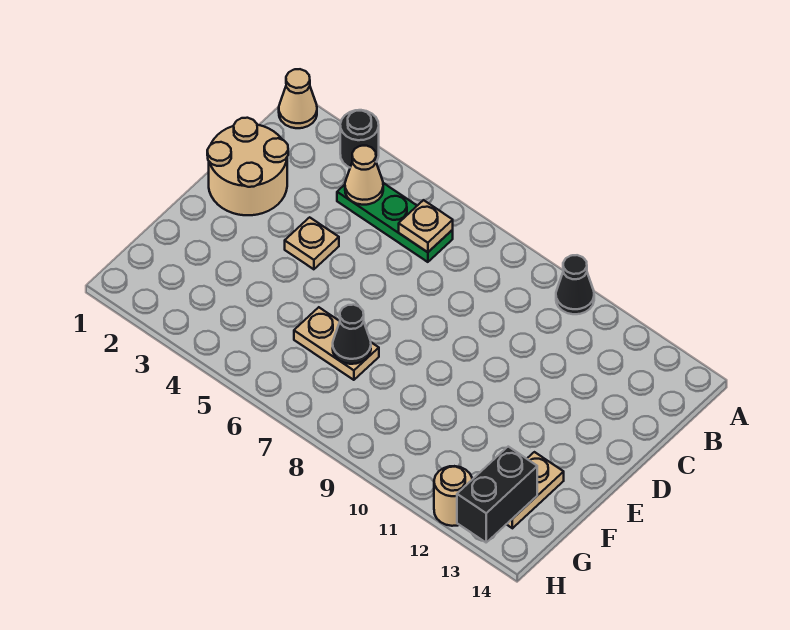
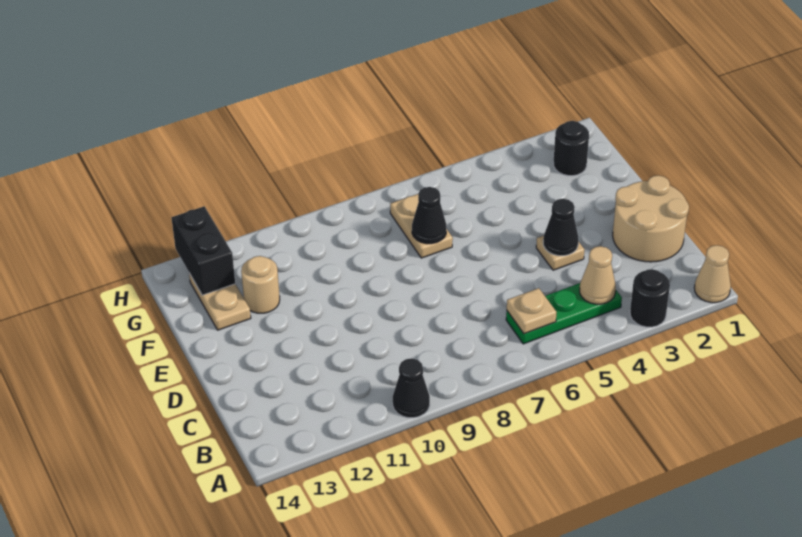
none -> black 1x1 cone [543,199,578,256]
tan 1x2 plate [294,307,379,380] -> tan 1x2 plate turned to [390,194,453,258]
none -> black 1x1 round brick [553,121,589,176]
tan 1x1 round brick [434,466,472,526] -> tan 1x1 round brick moved to [241,256,280,313]

